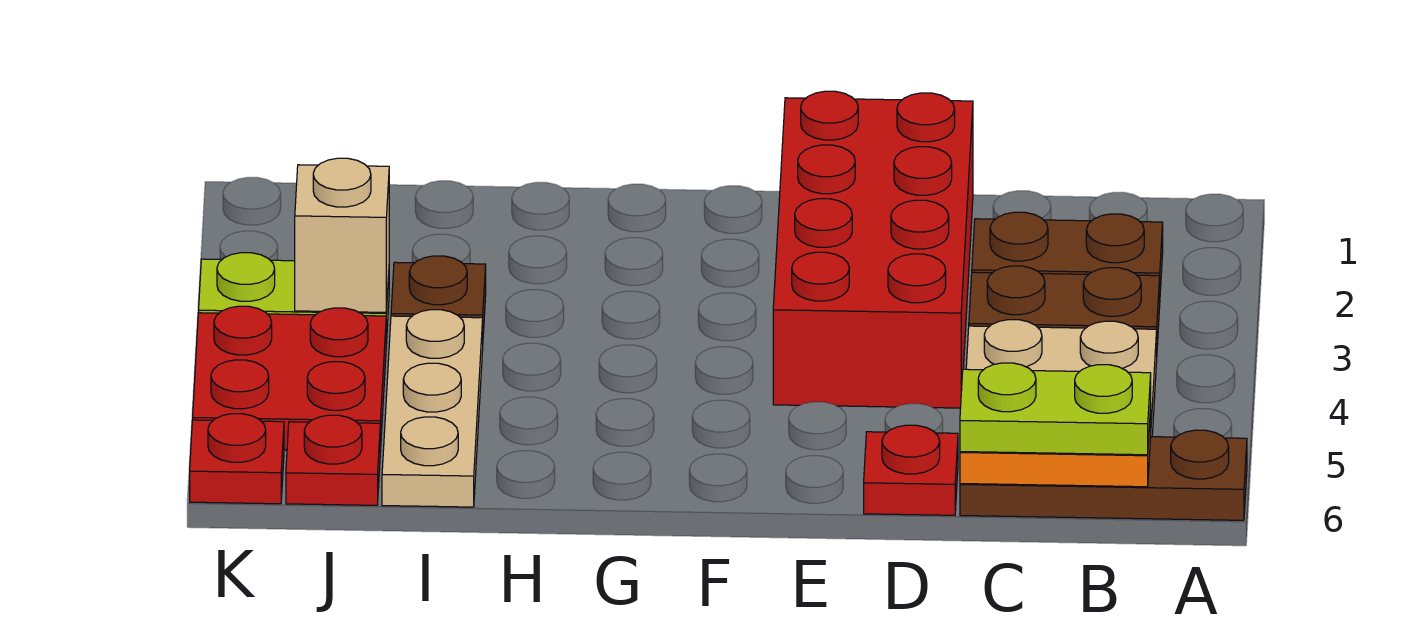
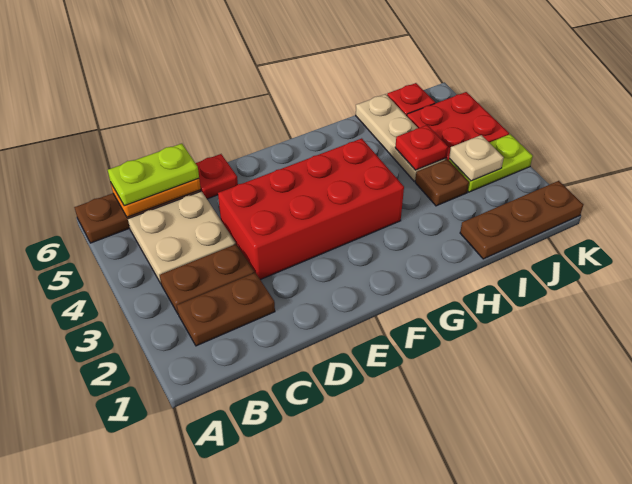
red 2x4 brick [773,91,973,408] -> red 2x4 brick turned to [218,138,404,280]
none -> brown 1x3 plate [460,181,583,259]
tan 1x1 brick [295,158,389,312] -> tan 1x1 plate [449,135,504,181]
red 1x1 plate [190,414,284,504] -> red 1x1 plate moved to [395,125,448,170]

